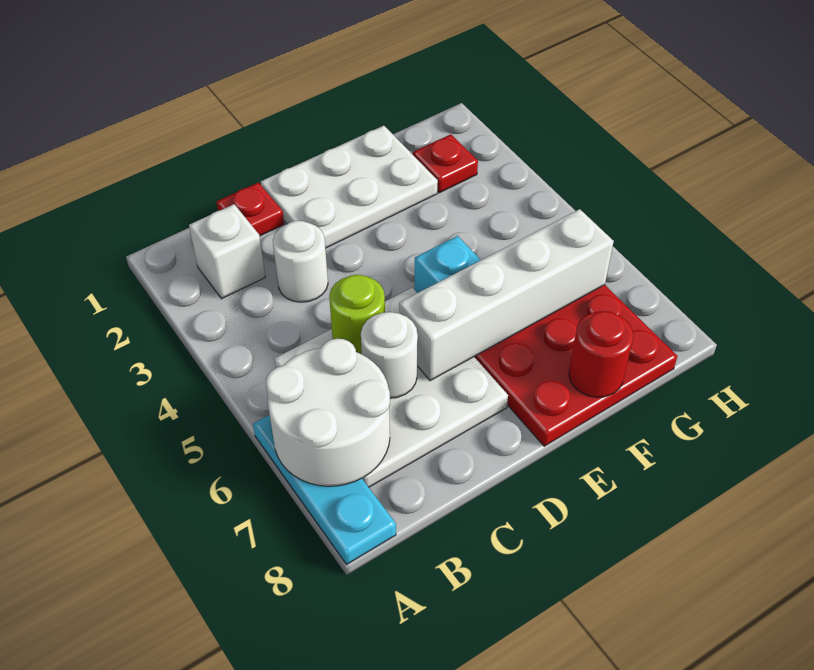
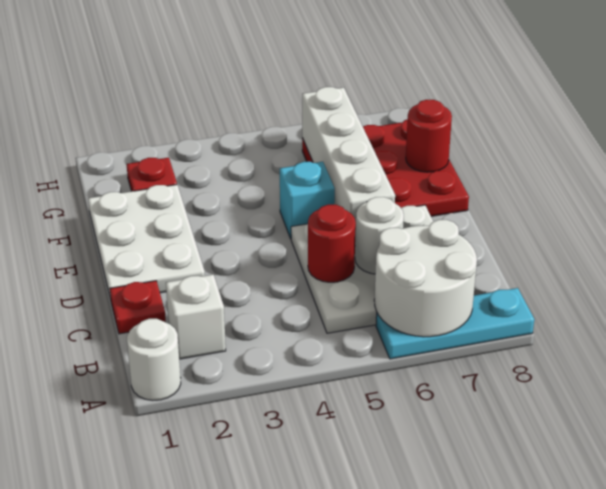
white 1x1 round brick [273,221,328,302] -> white 1x1 round brick moved to [127,319,181,400]
lime 1x1 round brick [329,275,385,354] -> red 1x1 round brick [308,205,356,282]

